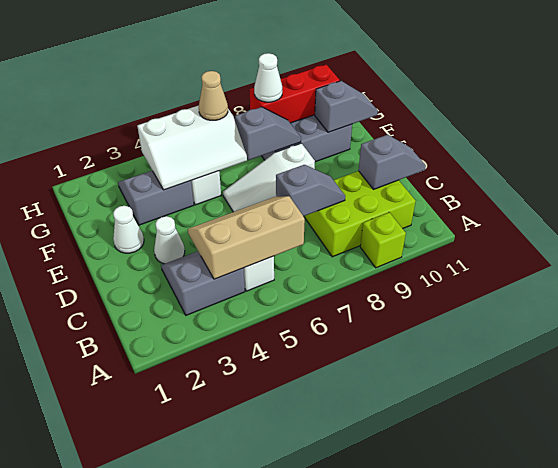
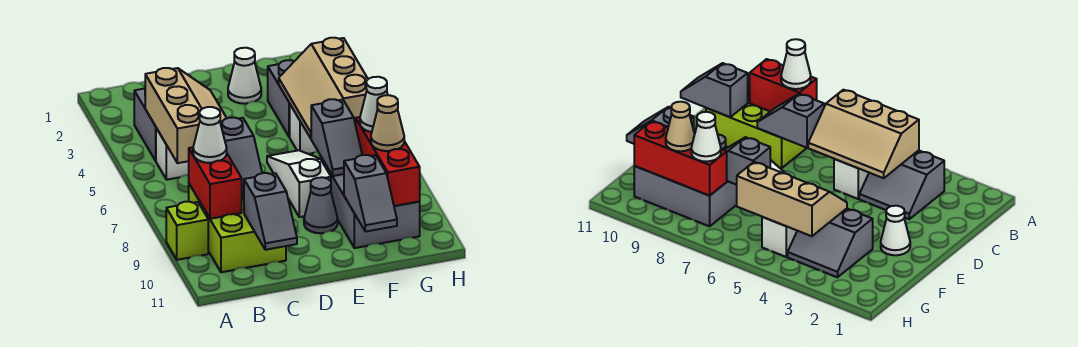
none -> red 1x2 brick [189,147,242,219]
white 1x1 cone [154,216,185,264] -> white 1x1 cone moved to [193,107,227,163]
none -> grey 1x1 cone [304,177,338,233]
white 2x3 slope [137,106,247,190] -> tan 2x3 slope [279,38,368,138]
tan 1x1 cone [199,71,228,120] -> tan 1x1 cone moved to [371,95,404,151]

